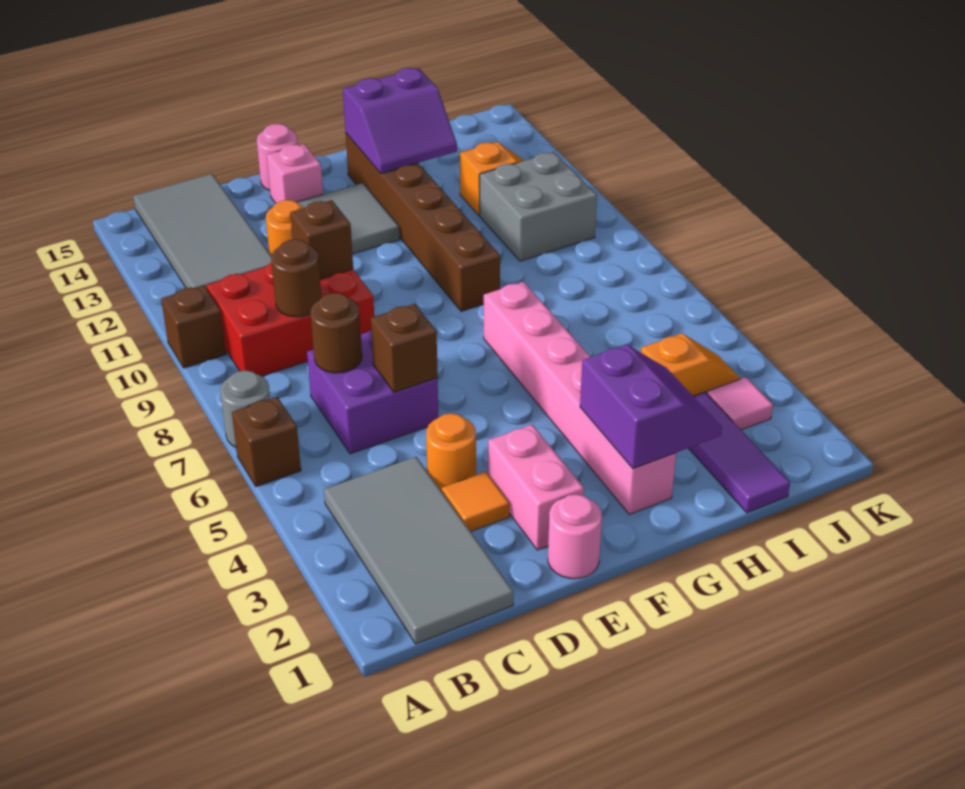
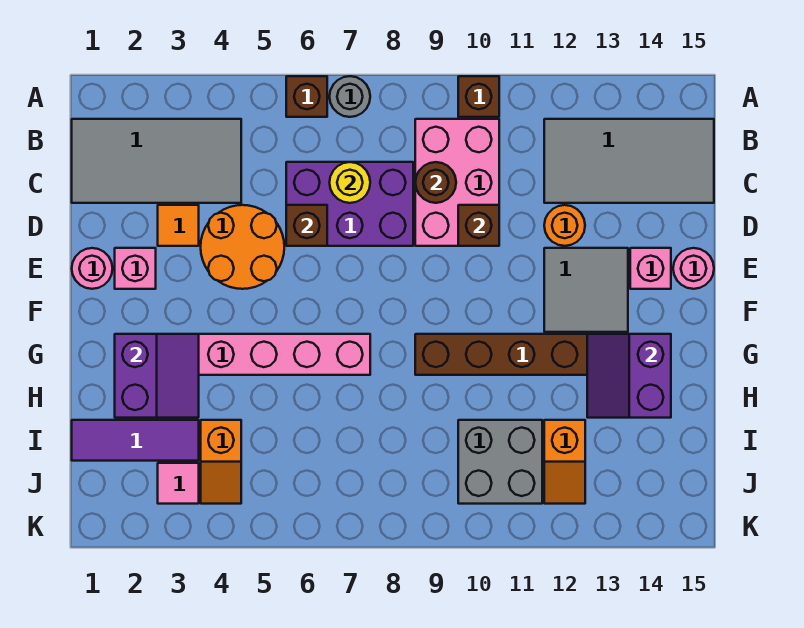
red 2x3 brick [206,263,374,376] -> pink 2x3 brick [415,119,499,246]
purple 2x2 brick [307,331,438,454] -> purple 2x3 brick [286,162,413,246]
brown 1x1 round brick [311,293,362,373] -> yellow 1x1 round brick [330,162,370,203]
orange 1x1 round brick [426,413,476,491] -> orange 2x2 round brick [201,205,284,289]
pink 1x2 brick [488,425,584,550] -> pink 1x1 brick [115,248,156,289]
purple 2x2 slope [580,345,722,469] -> purple 2x2 slope turned to [115,334,199,418]

